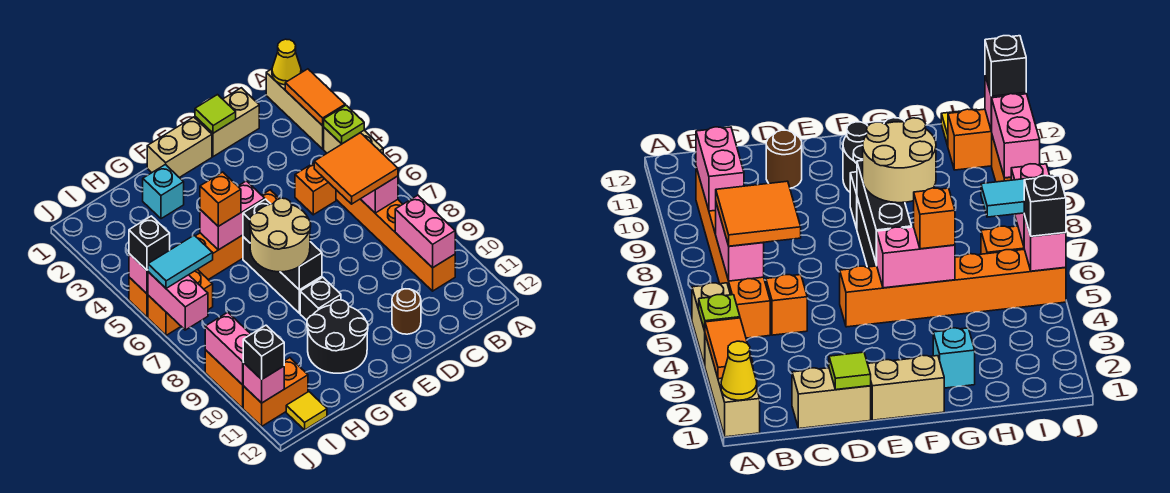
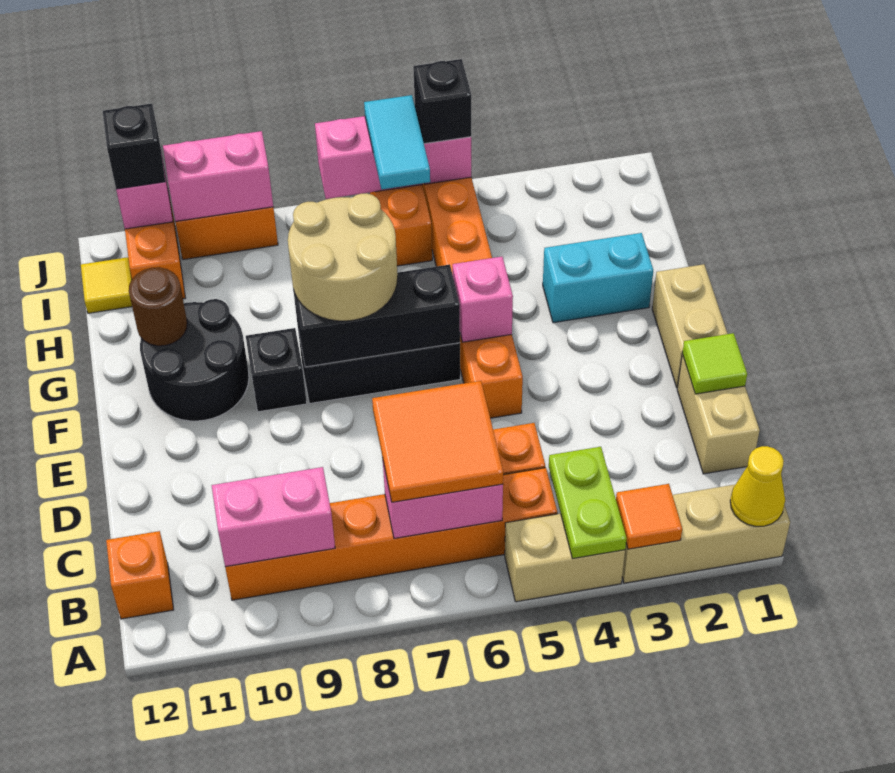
orange 1x2 tile [285,69,345,126] -> orange 1x1 tile [616,484,682,549]
lime 1x1 plate [324,105,364,144] -> lime 1x2 plate [549,447,627,558]
brown 1x1 round brick [392,289,421,334] -> brown 1x1 round brick moved to [129,267,187,346]
pink 1x2 brick [200,181,265,250] -> pink 1x1 brick [453,257,513,342]
cyan 1x1 brick [143,164,184,219] -> cyan 1x2 brick [543,233,653,323]
orange 1x1 brick [200,172,241,226] -> orange 1x1 brick moved to [106,531,174,619]

